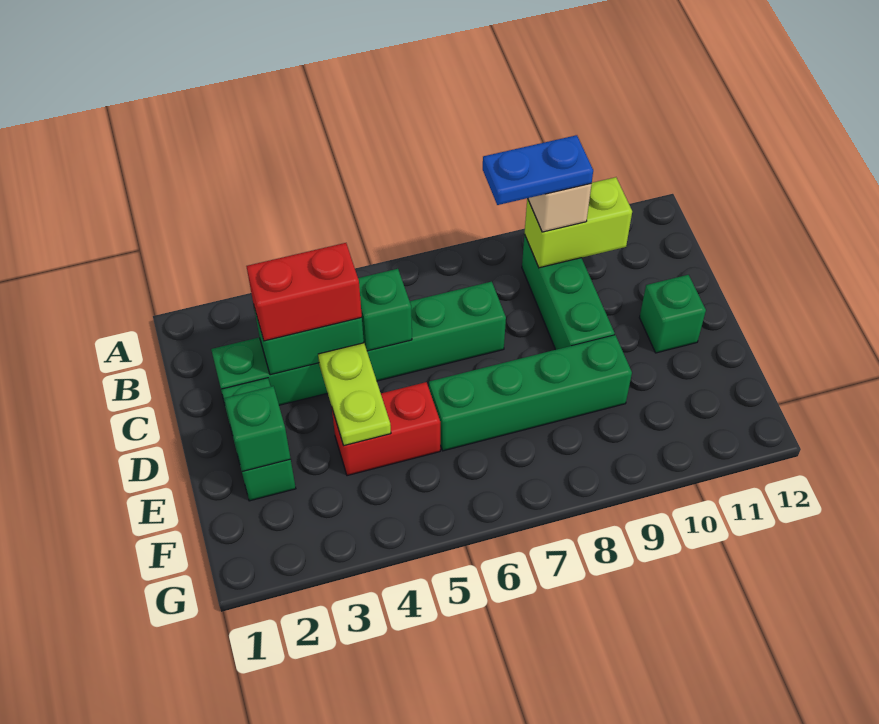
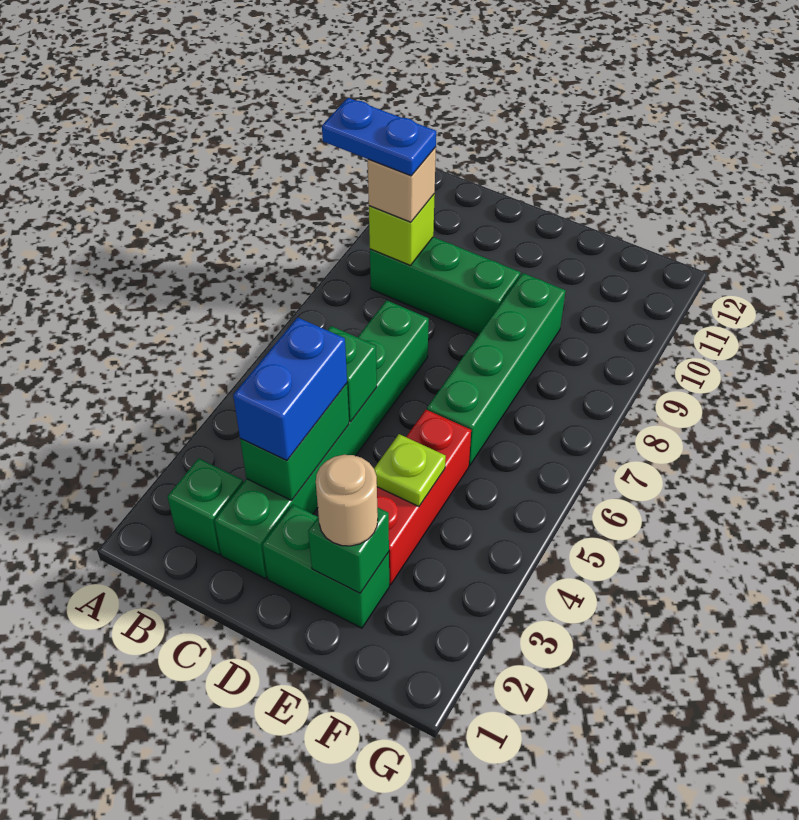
blue 1x2 plate [483,135,593,205] -> blue 1x2 plate turned to [322,98,436,176]
lime 1x2 brick [525,177,632,268] -> lime 1x1 brick [369,194,435,265]
red 1x2 brick [246,243,362,341] -> blue 1x2 brick [233,317,347,460]
lime 1x2 plate [318,343,391,446] -> lime 1x1 plate [374,434,446,506]
green 1x1 brick [639,275,706,353] -> green 1x1 brick moved to [167,458,243,555]
none -> tan 1x1 round brick [316,455,378,546]
red 1x2 brick [332,382,440,476] -> red 1x3 brick [377,410,471,585]

